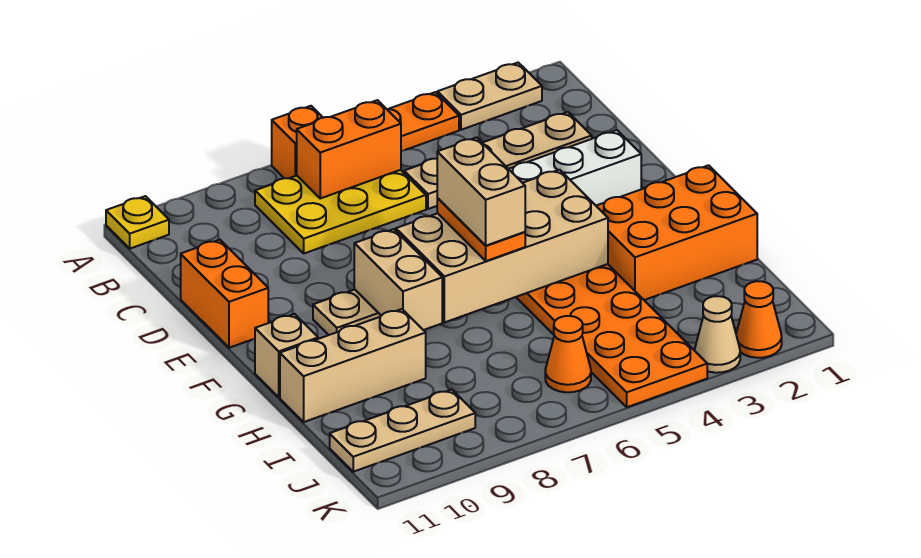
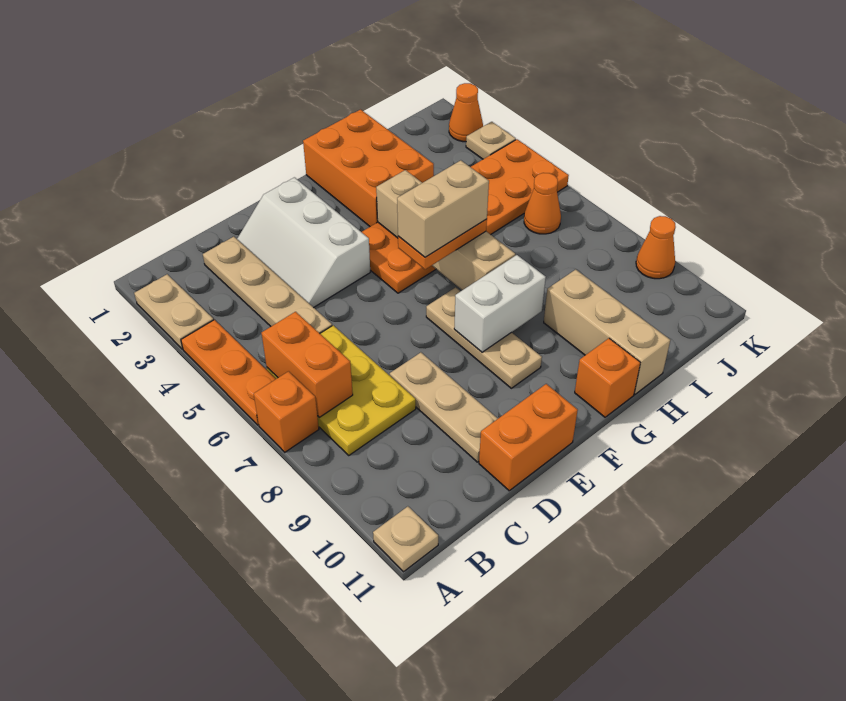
yellow 1x1 plate [106,196,169,249] -> tan 1x1 plate [373,506,438,572]
tan 2x4 brick [396,170,608,322] -> tan 1x4 brick [376,170,515,290]
tan 1x2 brick [354,229,442,330] -> white 1x2 brick [454,255,546,352]
tan 1x1 brick [255,314,318,397] -> orange 1x1 brick [575,338,640,417]
tan 1x3 plate [330,390,475,472] -> tan 1x3 plate moved to [390,352,498,462]
tan 1x1 cone [694,296,740,373] -> tan 1x1 plate [466,122,516,159]
none -> orange 1x1 cone [636,216,676,279]

